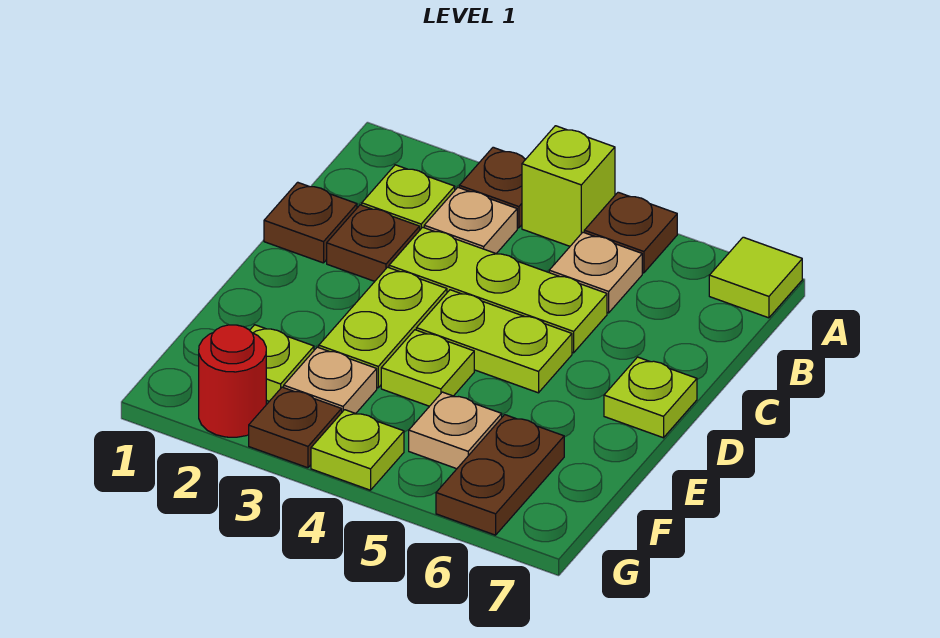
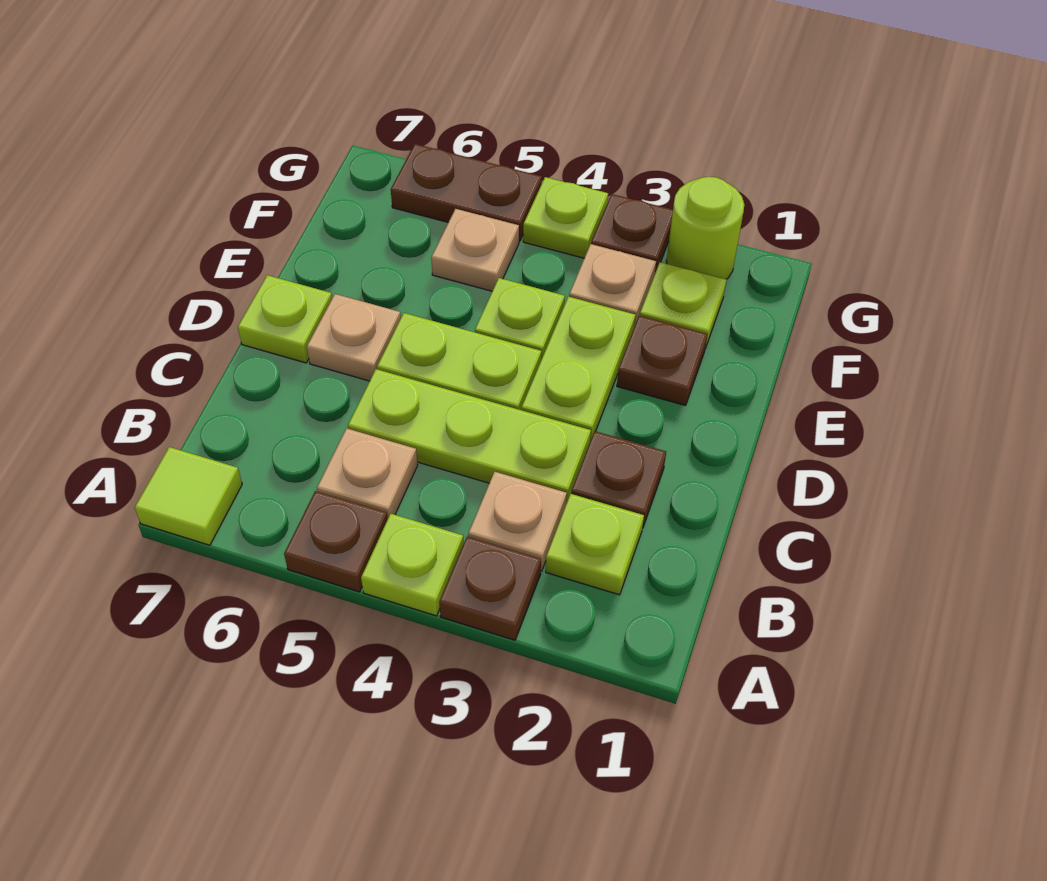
lime 1x1 brick [522,126,615,246] -> lime 1x1 plate [361,514,464,616]
brown 1x1 plate [264,182,357,263] -> brown 1x1 plate moved to [617,316,707,406]
none -> tan 1x1 plate [307,294,401,381]
brown 1x2 plate [436,415,564,535] -> brown 1x2 plate turned to [391,144,542,241]
red 1x1 round brick [199,325,266,437] -> lime 1x1 round brick [666,177,744,279]

